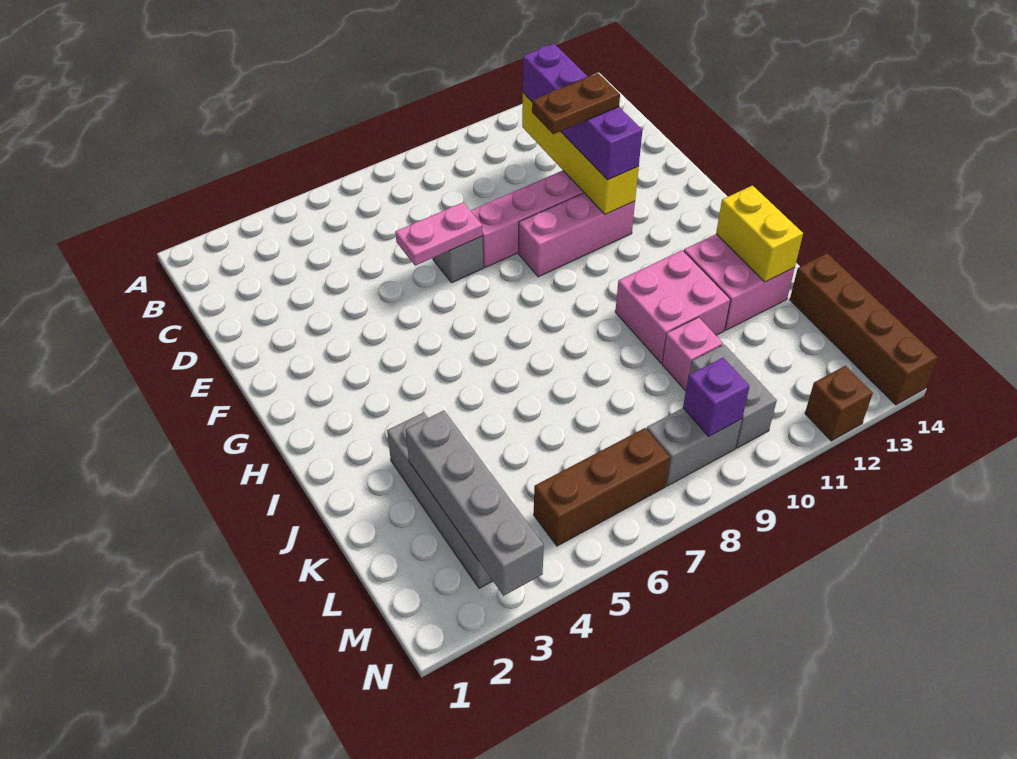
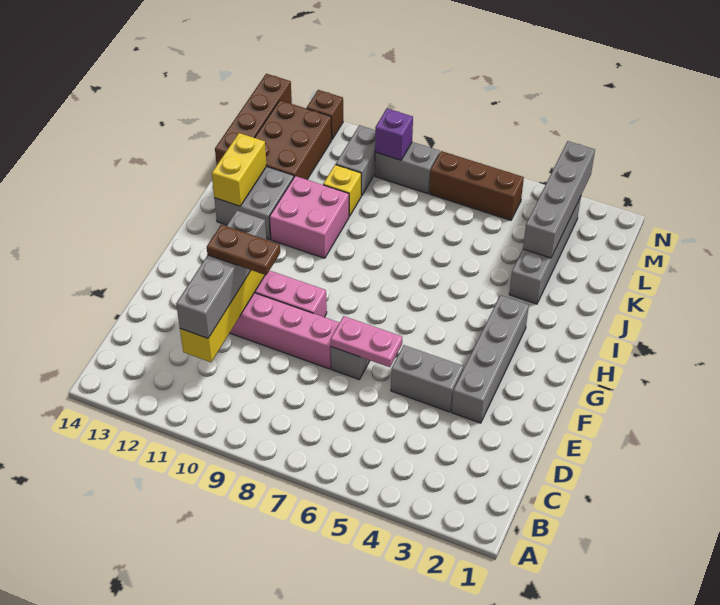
purple 1x4 brick [523,44,642,180] -> grey 1x4 brick [176,211,266,338]
none -> grey 1x4 brick [452,295,529,423]
none -> grey 1x2 brick [391,345,463,412]
pink 2x2 brick [684,234,795,330] -> grey 2x2 brick [214,167,294,240]
pink 1x1 brick [662,317,723,391] -> yellow 1x1 brick [323,165,361,216]
none -> brown 2x3 brick [255,100,332,180]

